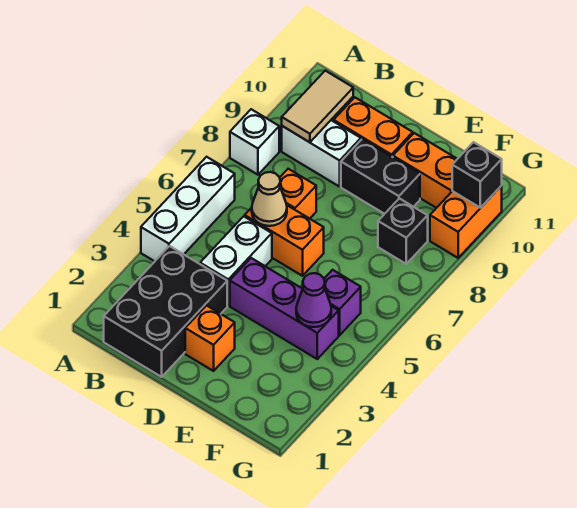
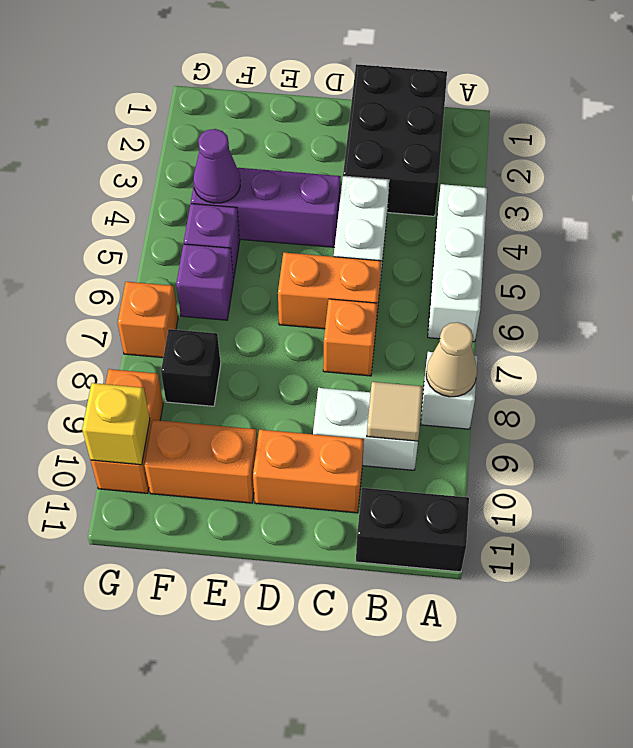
tan 1x2 tile [282,71,353,142] -> tan 1x1 tile [367,382,423,441]
tan 1x1 cone [252,172,287,226] -> tan 1x1 cone moved to [426,322,477,397]
orange 1x1 brick [185,306,235,371] -> orange 1x1 brick moved to [118,282,178,358]
black 1x2 brick [341,139,420,214] -> black 1x2 brick moved to [356,488,469,572]
none -> purple 1x1 brick [176,244,233,320]
black 1x1 brick [452,142,502,208] -> yellow 1x1 brick [82,383,150,465]

